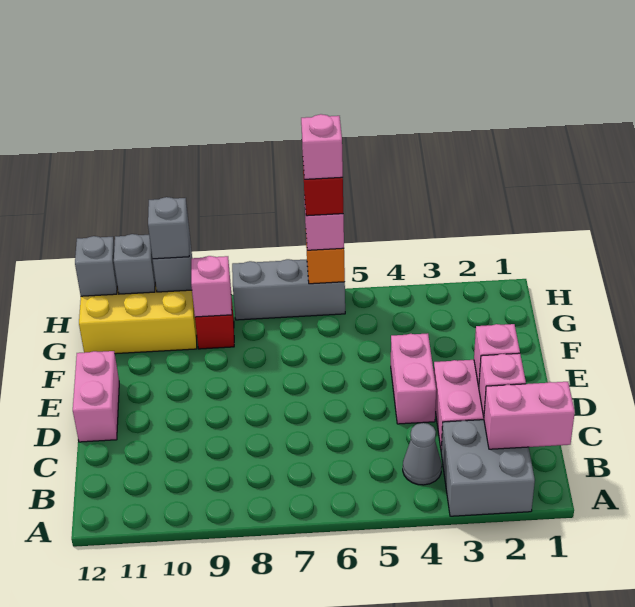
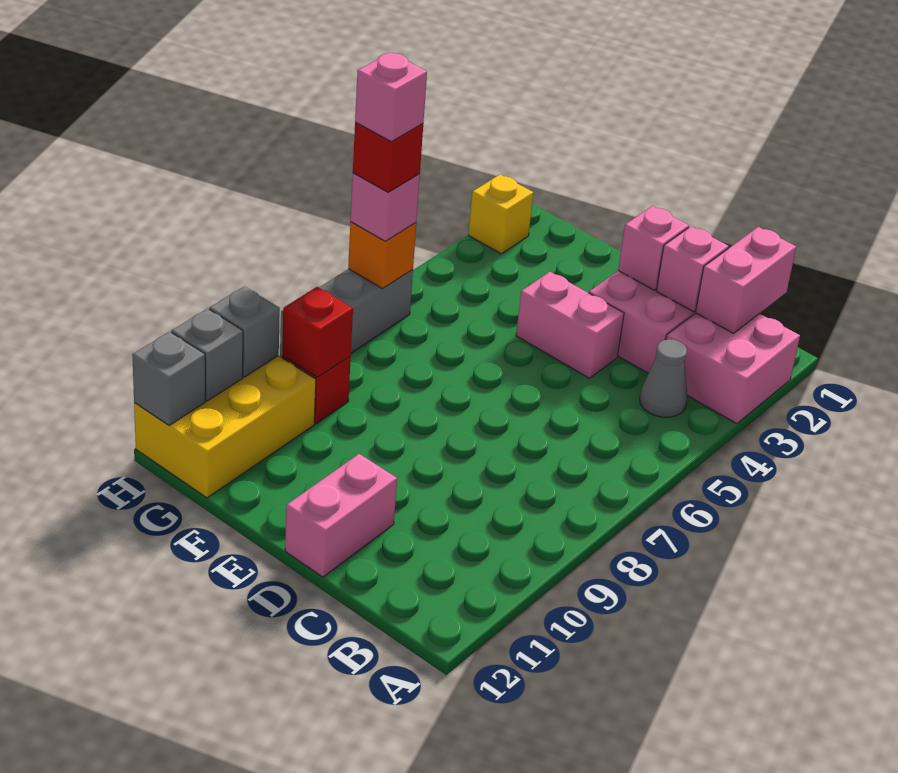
grey 2x2 brick [441,420,535,516] -> pink 2x2 brick [666,313,800,424]
pink 1x2 brick [73,351,119,442] -> pink 1x2 brick turned to [285,454,397,577]
pink 1x1 brick [191,256,232,317] -> red 1x1 brick [282,287,353,377]
none -> yellow 1x1 brick [468,174,533,254]
grey 1x1 brick [148,197,189,259] -> none

